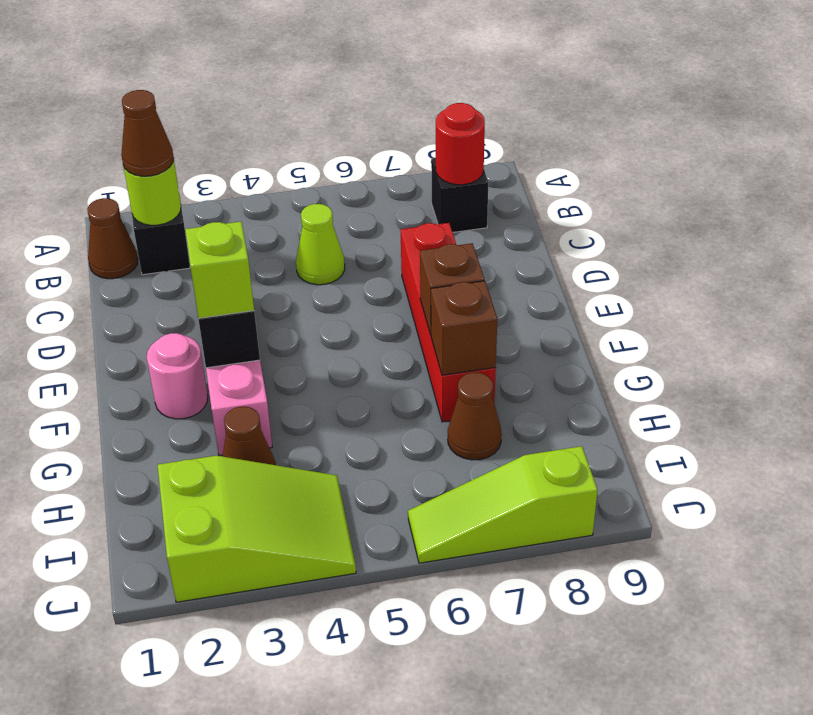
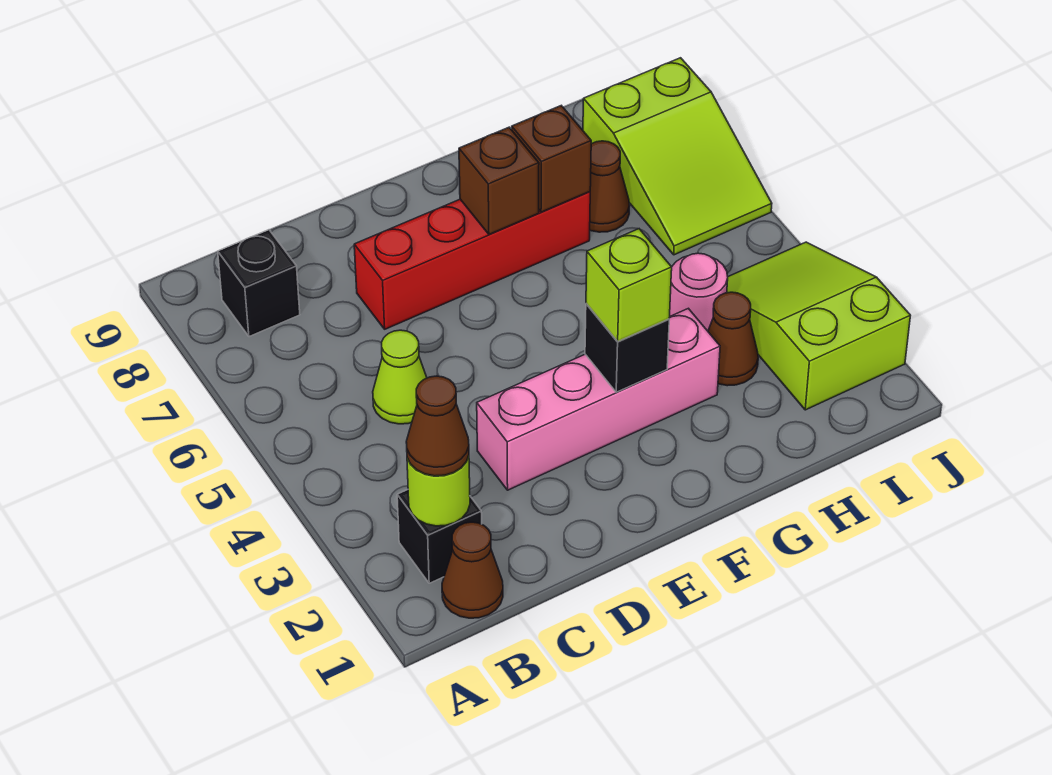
red 1x1 round brick [436,103,485,185] -> none
pink 1x1 round brick [147,333,208,419] -> pink 1x1 round brick moved to [670,253,728,331]
lime 1x3 slope [408,446,598,563] -> lime 2x3 slope [583,58,772,255]

